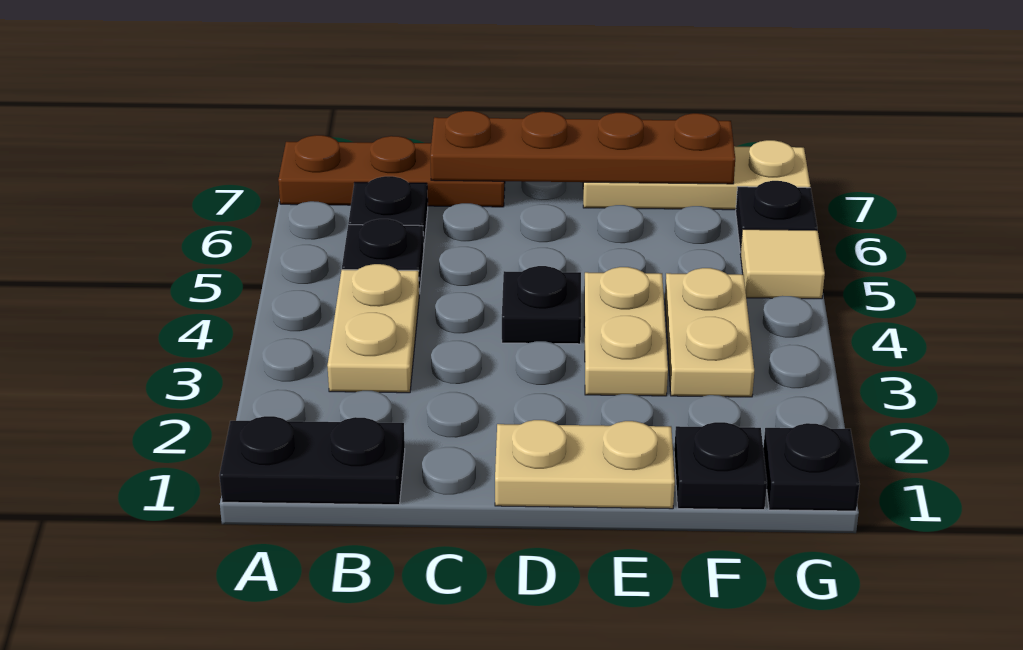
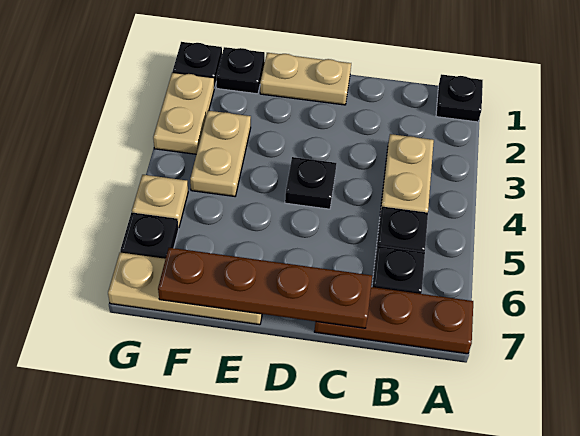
black 1x2 plate [219,416,405,505] -> black 1x1 plate [436,74,483,122]
tan 1x2 plate [584,267,668,396] -> tan 1x2 plate moved to [153,72,214,154]
tan 1x1 tile [741,229,825,299] -> tan 1x1 plate [132,175,188,228]

